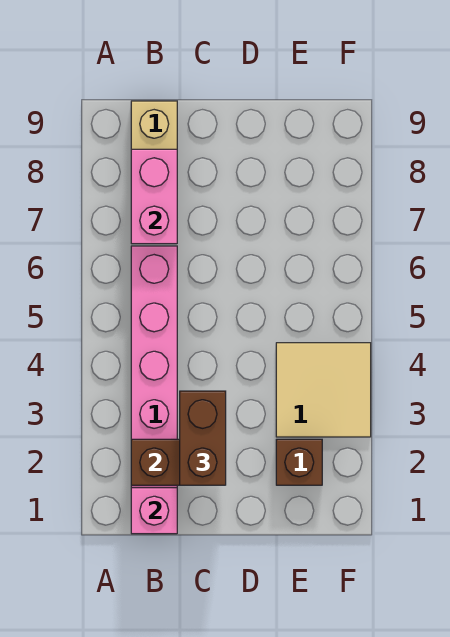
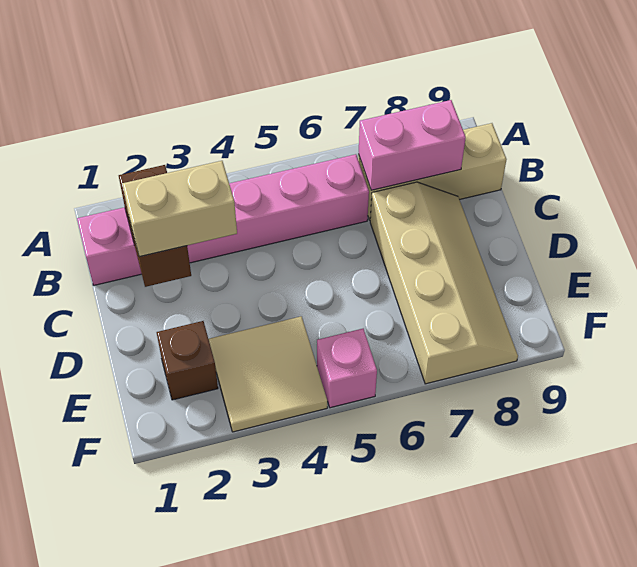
pink 1x1 brick [131,488,177,534] -> pink 1x1 brick moved to [317,329,377,408]
brown 1x2 brick [180,391,226,485] -> tan 1x2 brick [122,161,237,257]
none -> tan 2x4 slope [370,182,518,384]

